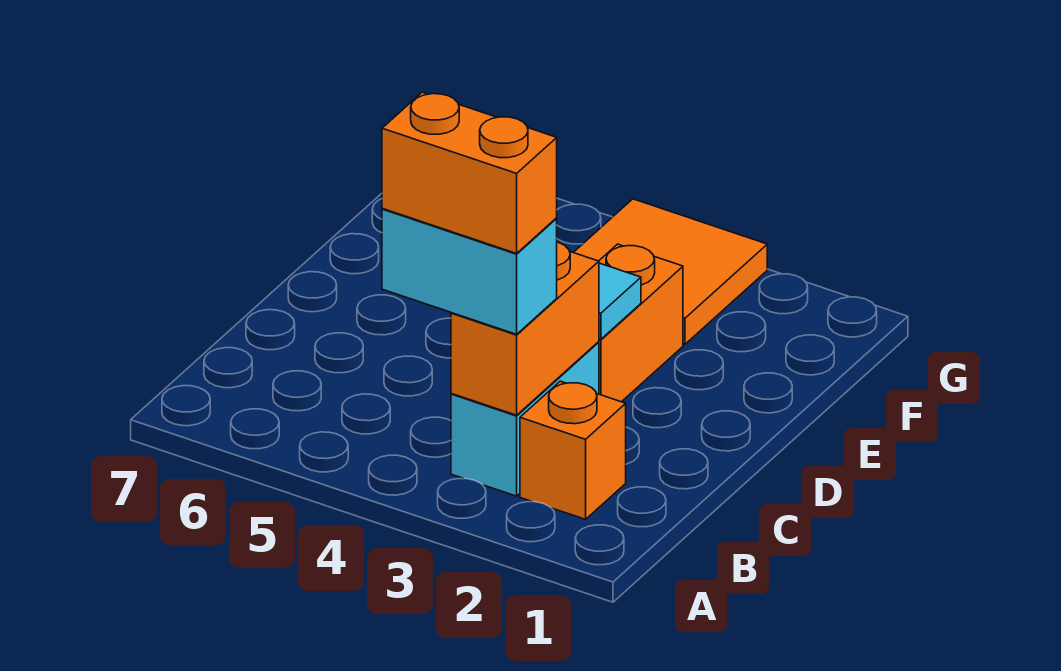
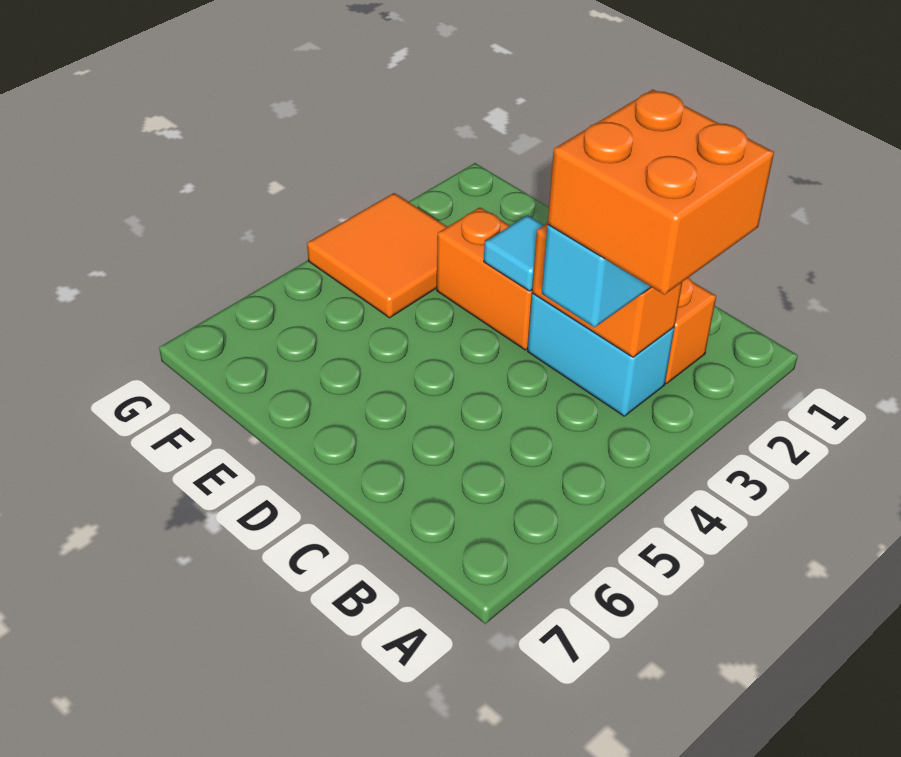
orange 1x2 brick [382,92,557,253] -> orange 2x2 brick [548,90,774,295]

